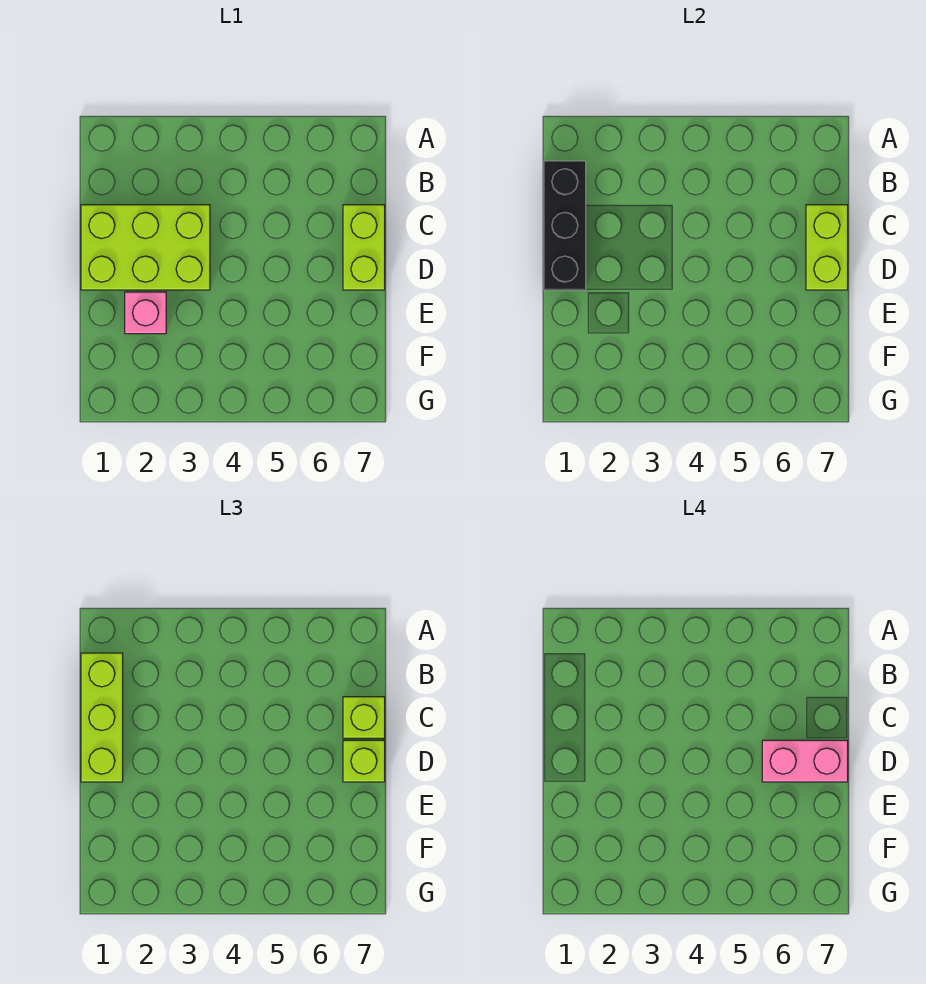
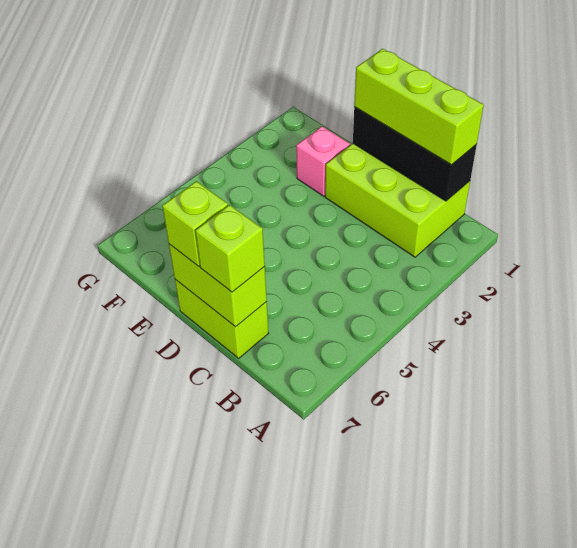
lime 2x3 brick [81,205,210,290] -> lime 2x3 brick turned to [325,144,470,257]
pink 1x2 brick [762,740,848,782] -> none

